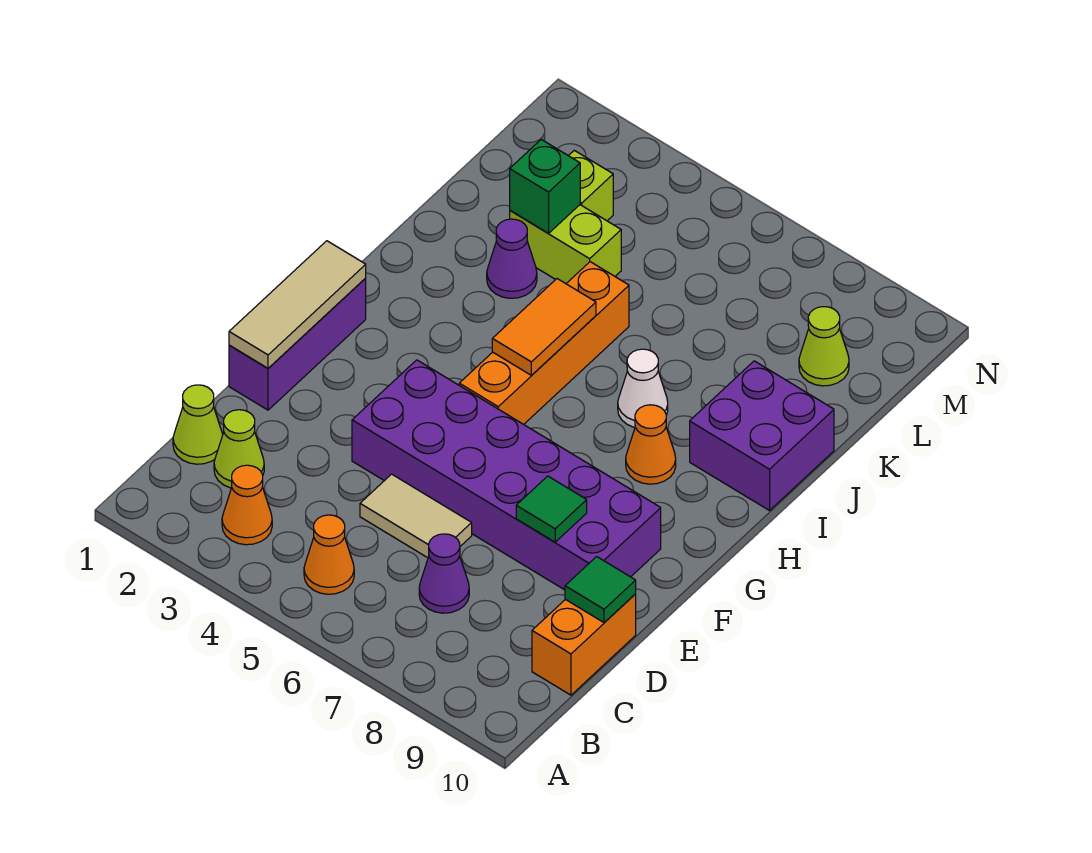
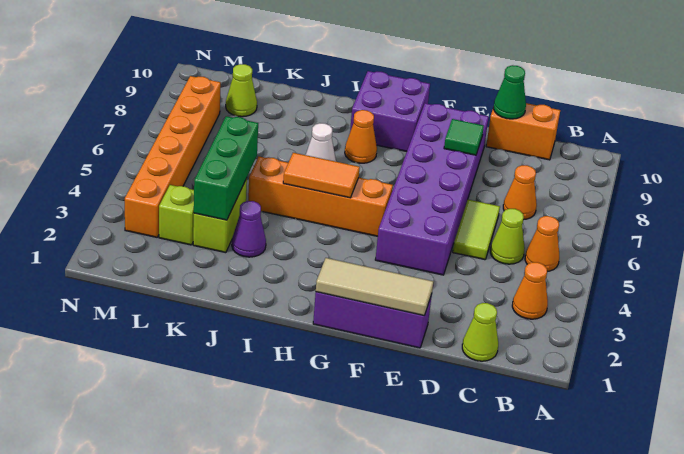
lime 1x1 cone [214,410,264,488] -> lime 1x1 cone moved to [490,209,525,264]
purple 1x1 cone [419,534,469,613] -> orange 1x1 cone [503,165,537,220]
tan 1x2 tile [360,474,472,558] -> lime 1x2 tile [453,200,500,260]
green 1x1 tile [565,557,636,623] -> green 1x1 cone [494,65,526,119]
purple 2x2 brick [690,361,834,511] -> purple 2x2 brick moved to [350,71,430,152]
green 1x1 brick [510,139,580,233] -> green 1x3 brick [194,116,258,220]
none -> orange 1x6 brick [125,76,221,237]

